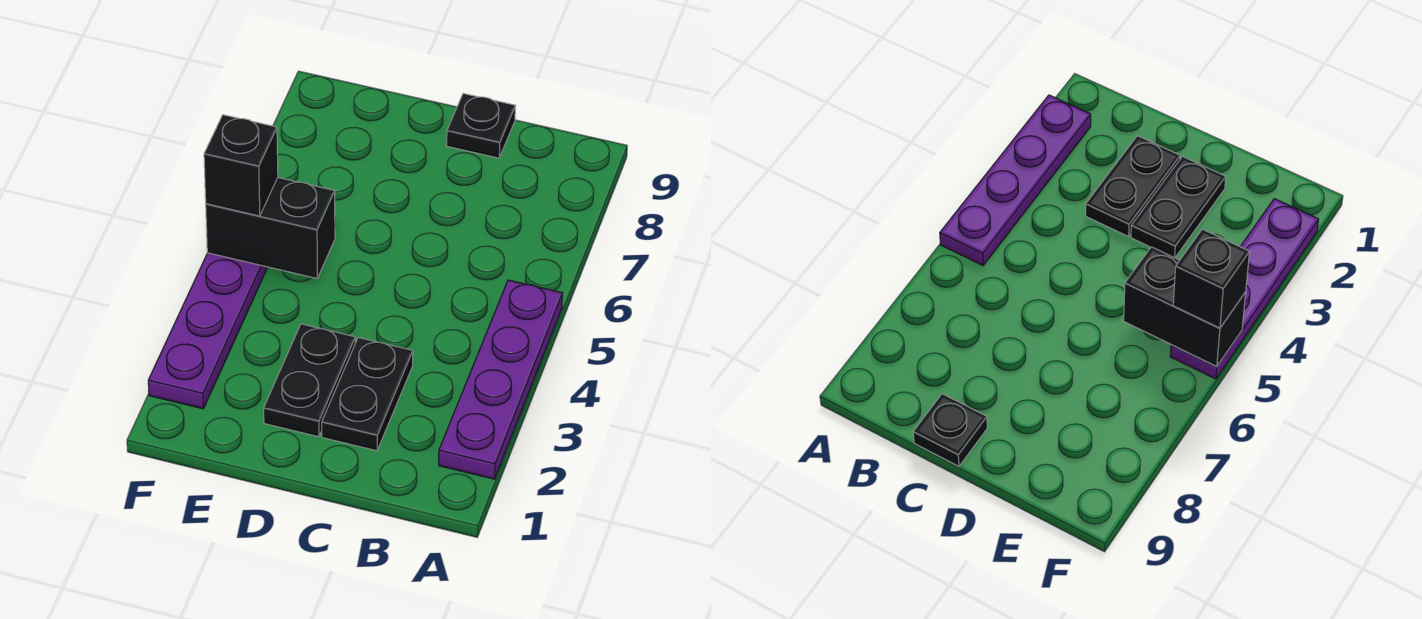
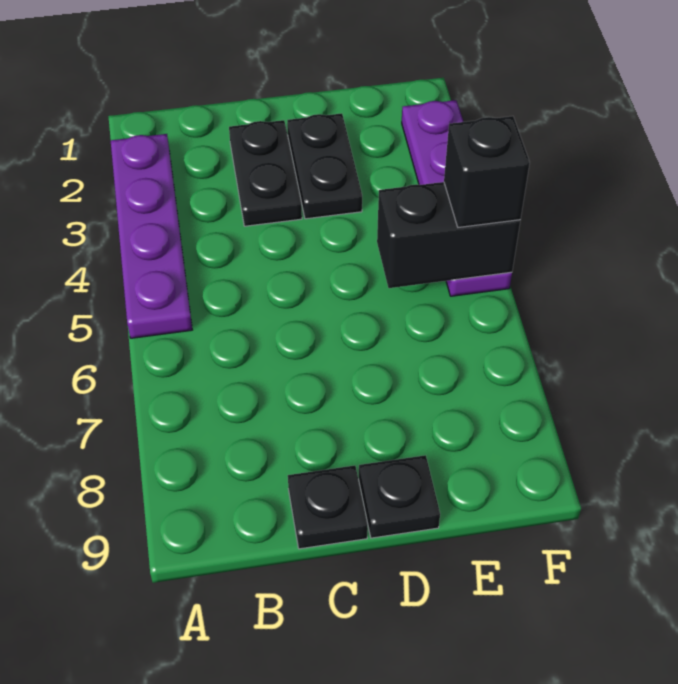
none -> black 1x1 plate [359,455,440,538]

